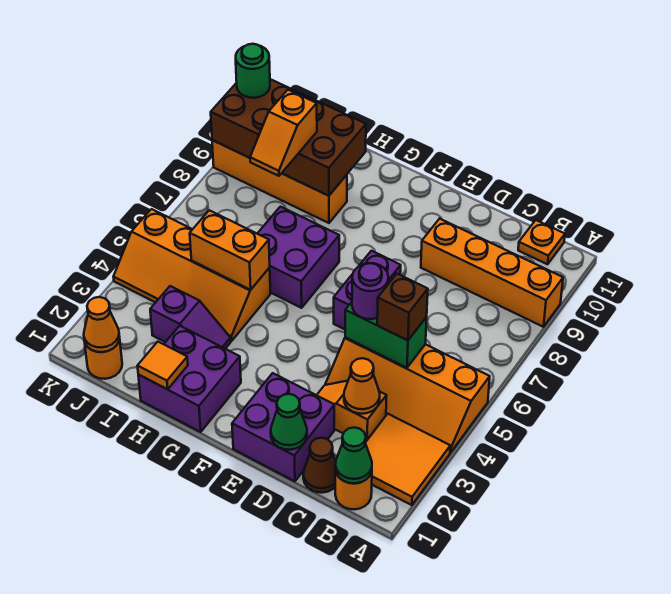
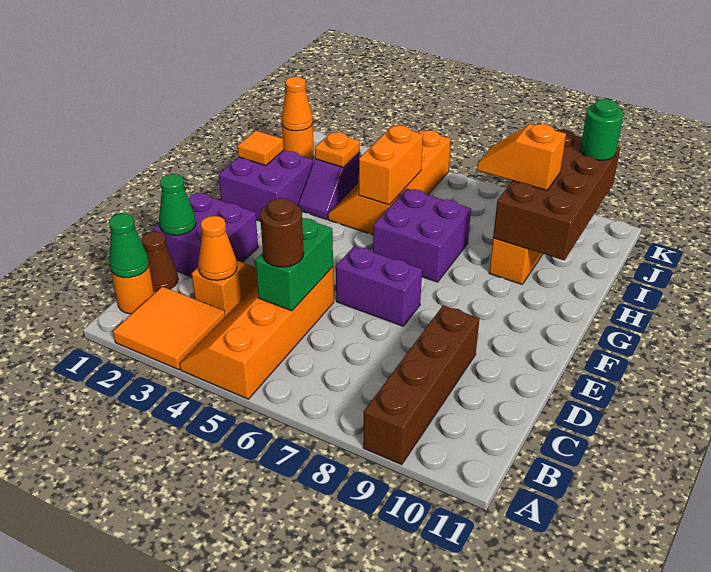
orange 1x4 brick [421,219,563,327] -> brown 1x4 brick [363,305,479,465]
orange 1x1 plate [518,220,565,264] -> orange 1x1 plate moved to [315,132,360,167]
brown 1x1 brick [377,274,428,340] -> brown 1x1 round brick [260,198,304,267]
purple 1x1 round brick [352,263,388,319] -> none

